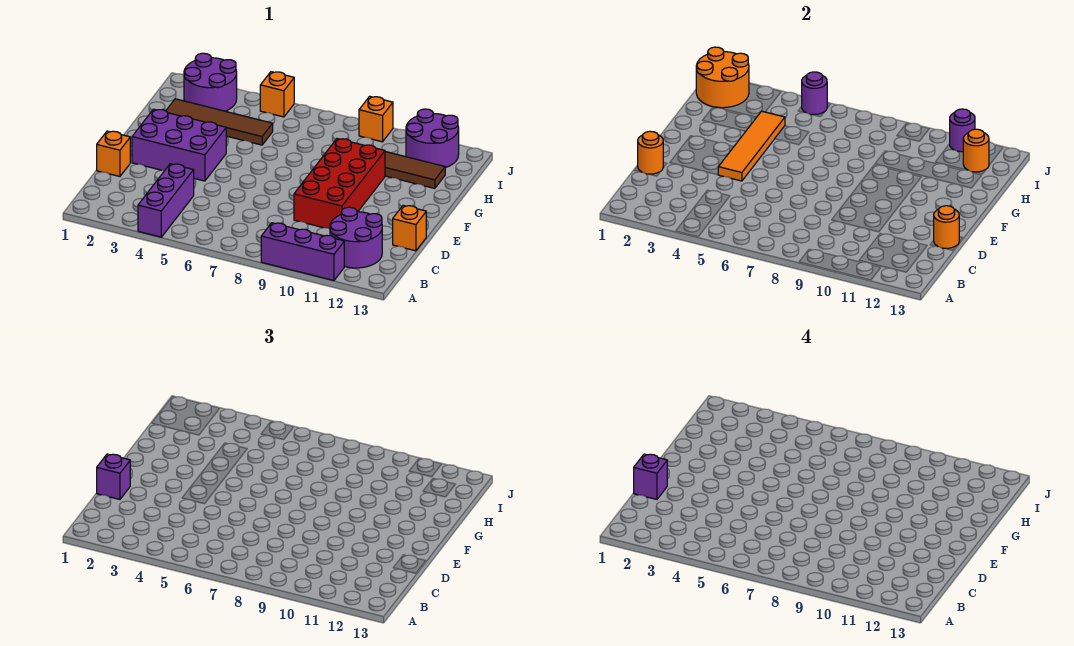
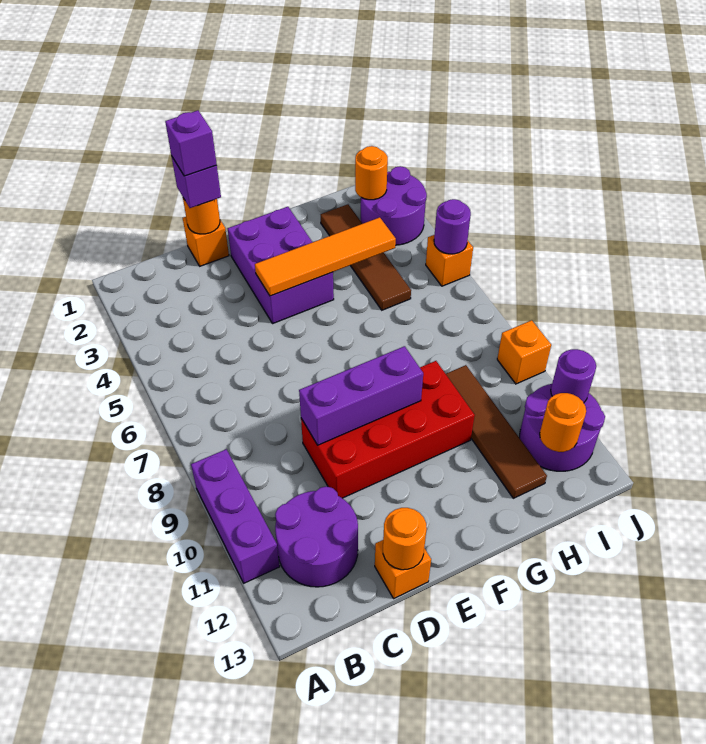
purple 1x3 brick [138,164,194,237] -> purple 1x3 brick moved to [299,346,423,445]
orange 2x2 round brick [696,47,749,108] -> orange 1x1 round brick [355,146,388,200]

